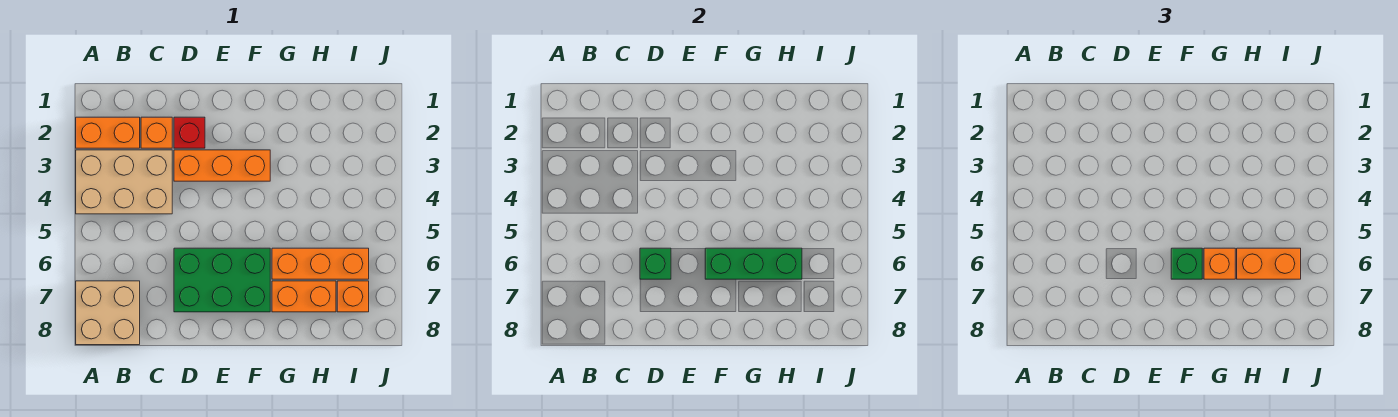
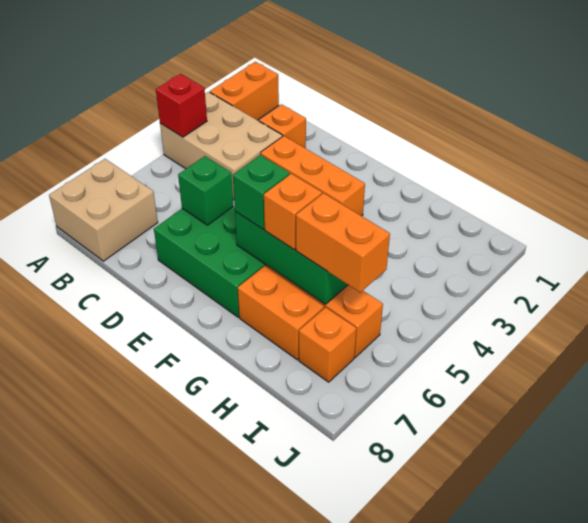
orange 1x2 brick [76,117,140,148] -> orange 1x2 brick turned to [210,62,279,120]
red 1x1 brick [174,117,205,148] -> red 1x1 brick moved to [156,74,207,137]

